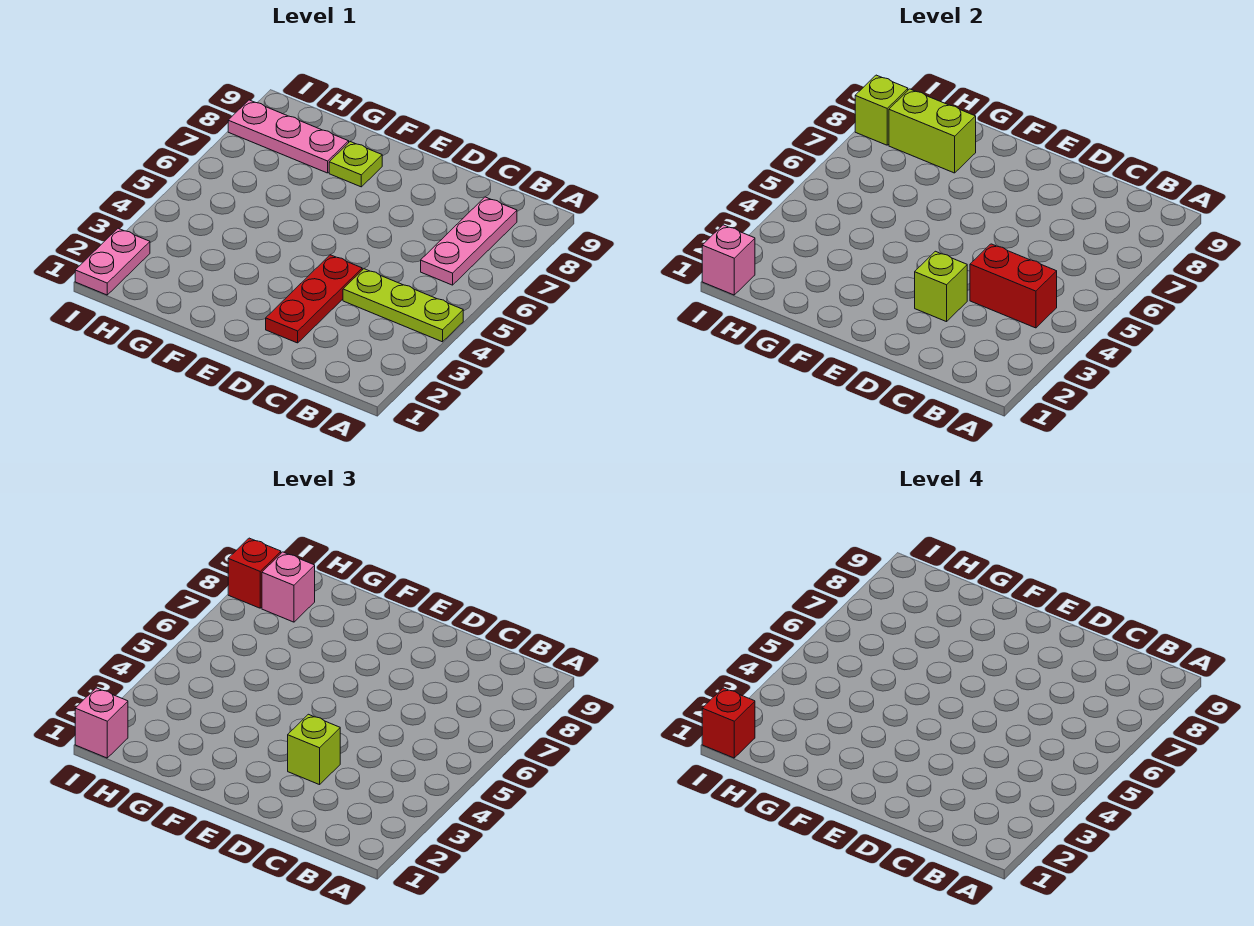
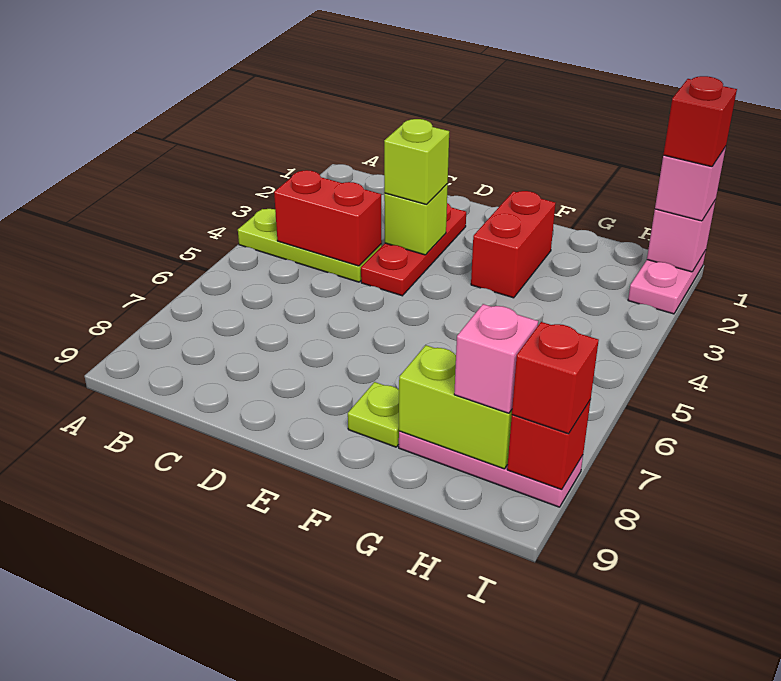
pink 1x3 plate [421,197,517,285] -> none
none -> red 1x2 brick [471,191,556,298]
lime 1x1 brick [855,75,908,145] -> red 1x1 brick [507,400,591,490]

